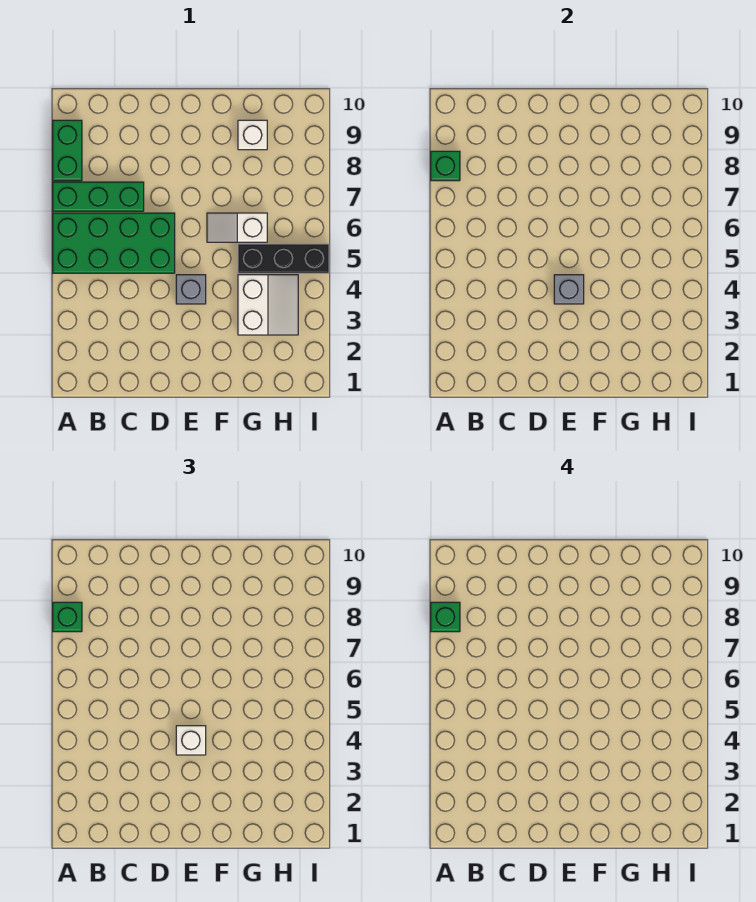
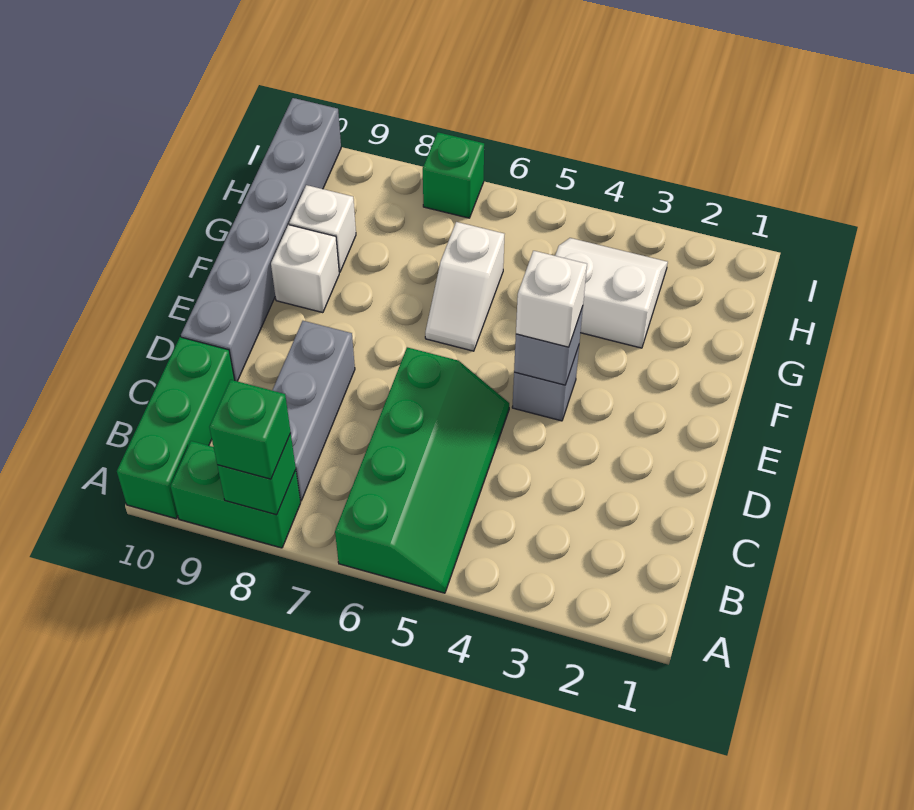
green 2x4 brick [53,213,175,273] -> green 2x4 slope [335,347,509,593]
green 1x3 brick [53,182,144,211] -> green 1x3 brick moved to [117,337,235,519]
green 1x1 brick [431,602,460,632] -> green 1x1 brick moved to [423,132,484,218]
none -> grey 1x3 brick [272,321,355,501]
none -> grey 1x6 brick [181,98,341,381]
none -> white 1x1 brick [271,225,339,313]
black 1x3 brick [238,244,329,273] -> none

